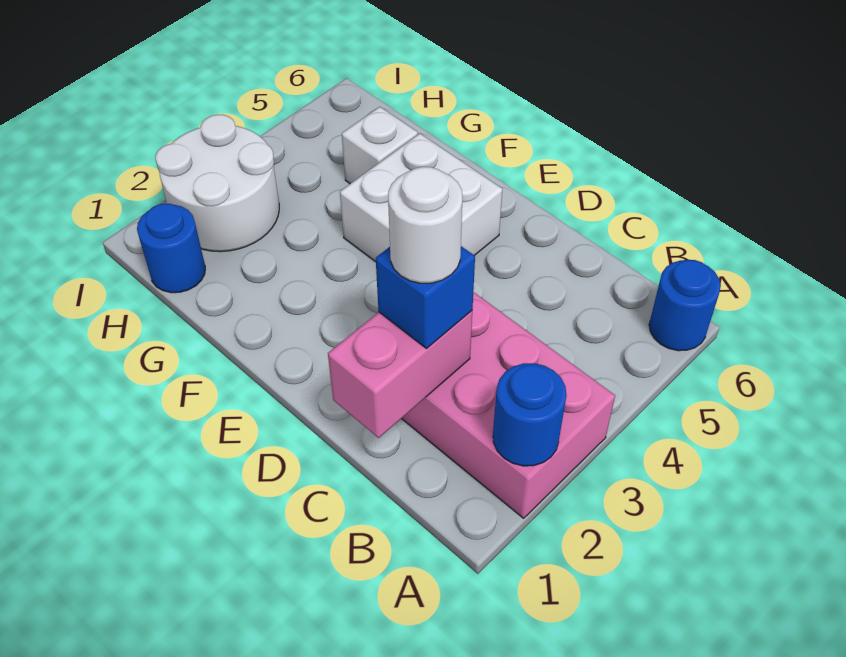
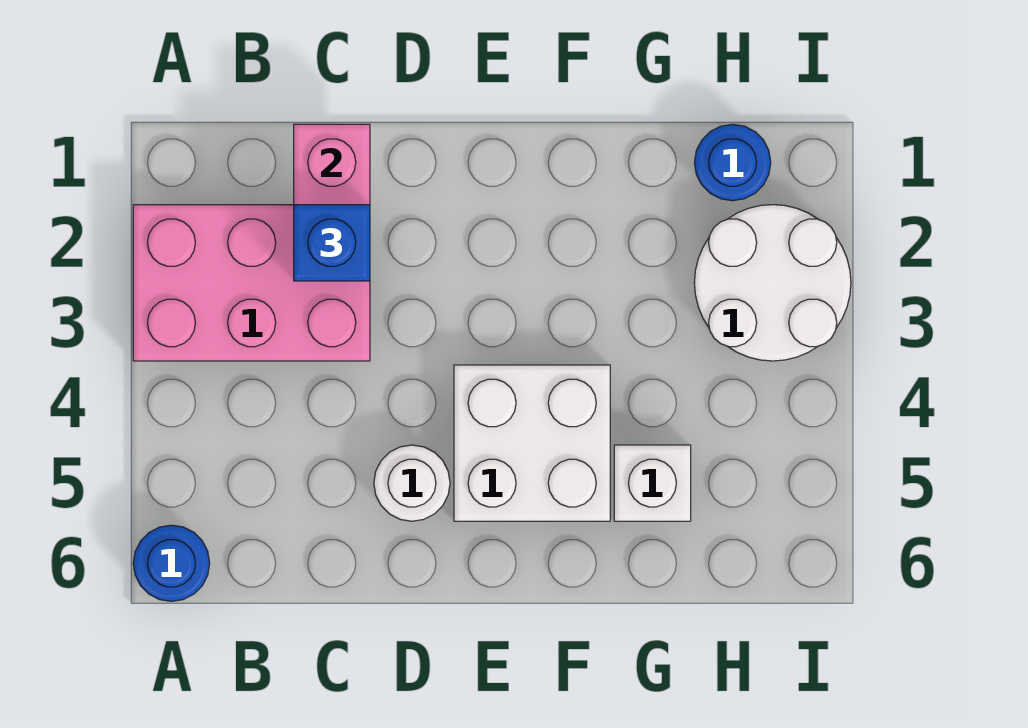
blue 1x1 round brick [493,363,566,466] -> none
white 1x1 round brick [388,167,462,283] -> white 1x1 round brick moved to [374,445,450,521]

